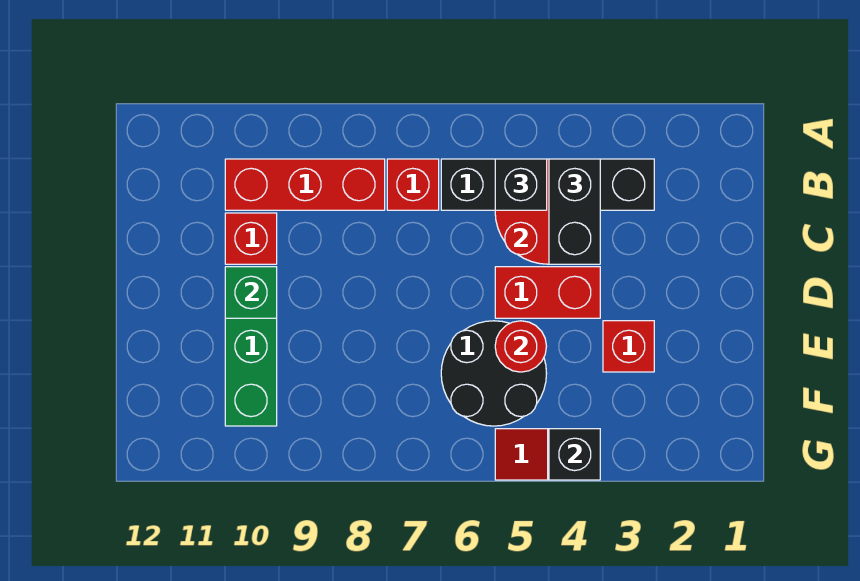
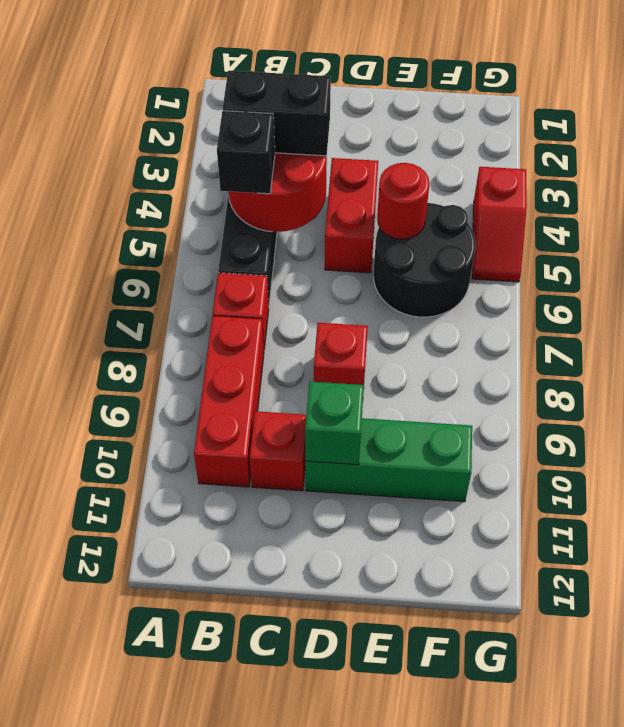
red 1x1 brick [603,321,654,372] -> red 1x1 brick moved to [314,323,368,393]
black 1x1 brick [549,429,600,480] -> none

